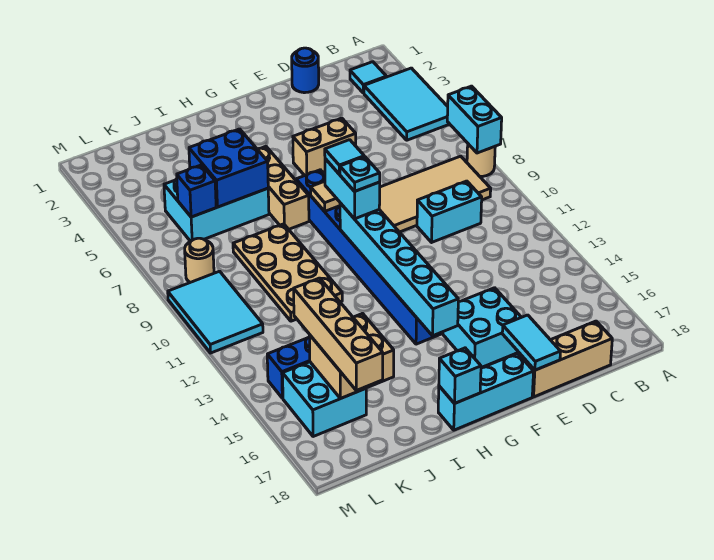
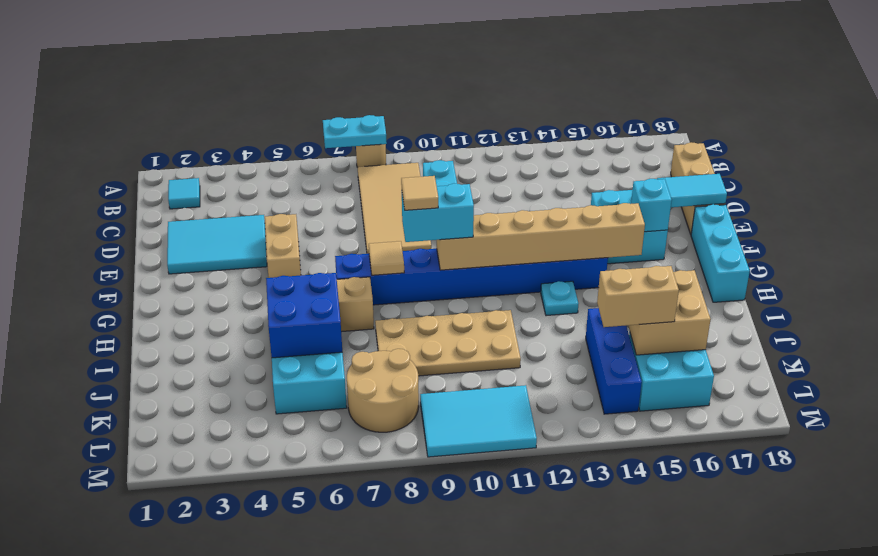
cyan 2x3 tile [364,68,449,140] -> cyan 2x3 tile moved to [167,215,267,274]
cyan 1x2 brick [447,86,502,153] -> cyan 1x2 plate [323,115,387,148]
blue 1x1 round brick [292,48,319,93] -> none
cyan 1x1 tile [325,140,364,174] -> tan 1x1 tile [401,176,438,210]
cyan 1x6 brick [340,203,458,336] -> tan 1x6 brick [437,203,645,270]
cyan 1x1 plate [340,157,380,191] -> cyan 1x1 plate moved to [541,281,578,316]
cyan 1x1 brick [439,348,481,404] -> cyan 1x1 brick moved to [631,179,672,232]
blue 1x1 brick [177,165,216,217] -> none
tan 1x4 brick [294,278,383,390] -> tan 1x2 brick [597,266,679,327]
tan 1x1 round brick [185,238,214,282] -> tan 2x2 round brick [347,349,419,432]

